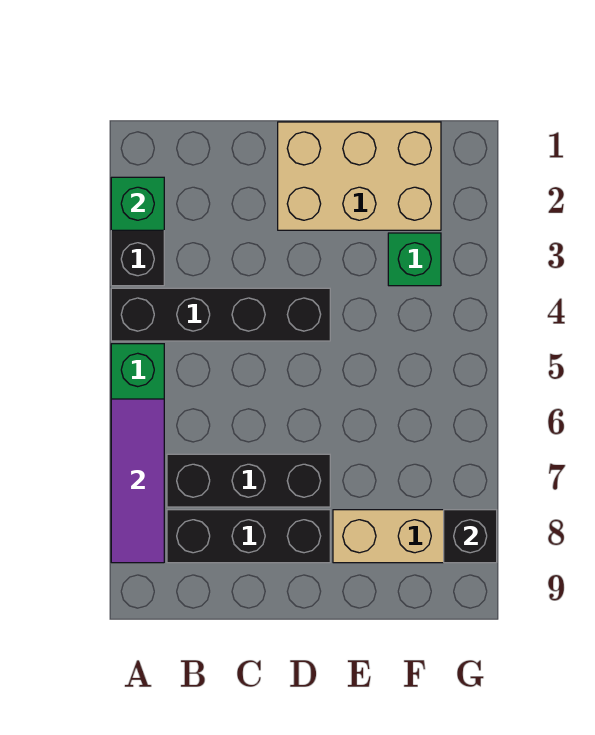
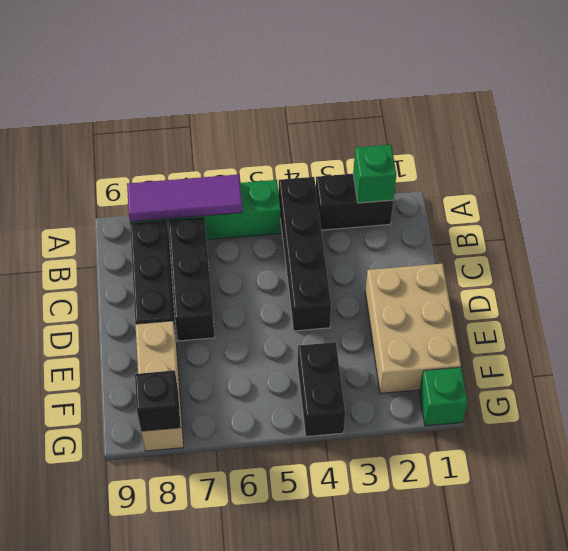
green 1x1 brick [388,233,441,286] -> green 1x1 brick moved to [419,367,468,426]
none -> black 1x2 brick [298,342,345,437]

